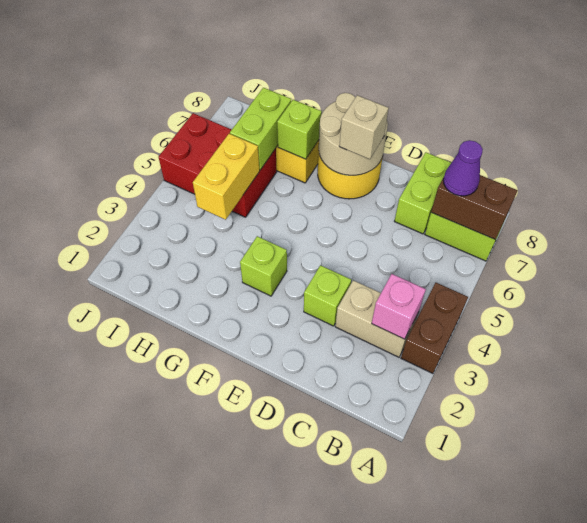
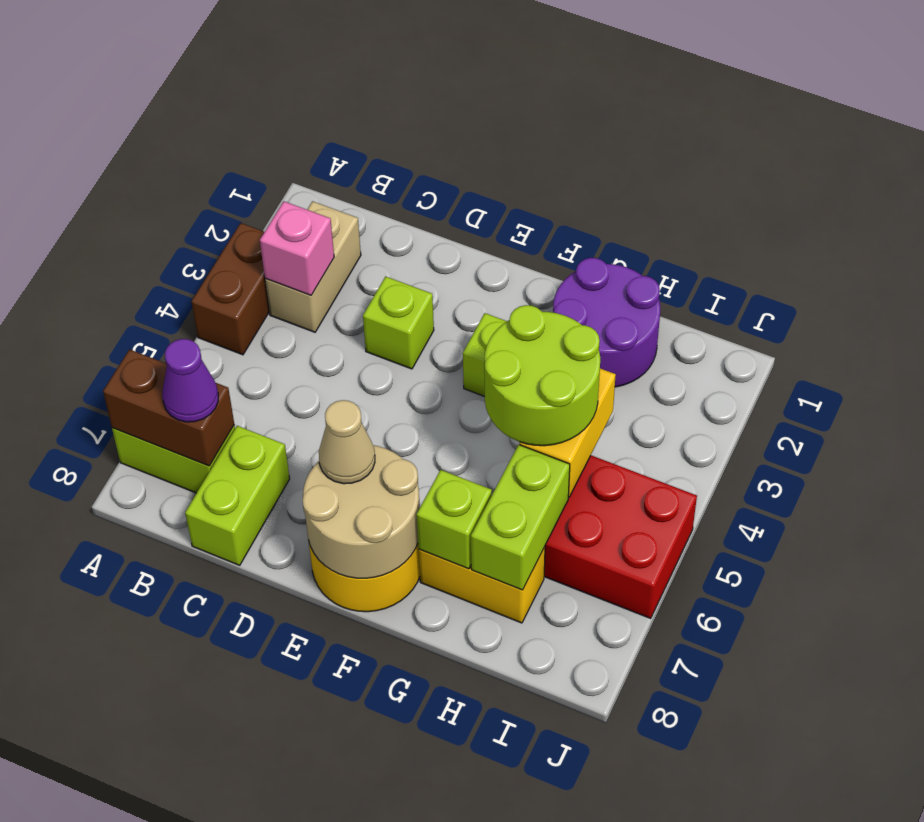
tan 1x2 brick [335,280,419,357] -> tan 1x2 brick turned to [265,201,361,332]
tan 1x1 brick [339,95,389,159] -> tan 1x1 cone [319,400,375,484]
none -> purple 2x2 round brick [553,258,660,387]
none -> lime 2x2 round brick [484,305,600,446]

